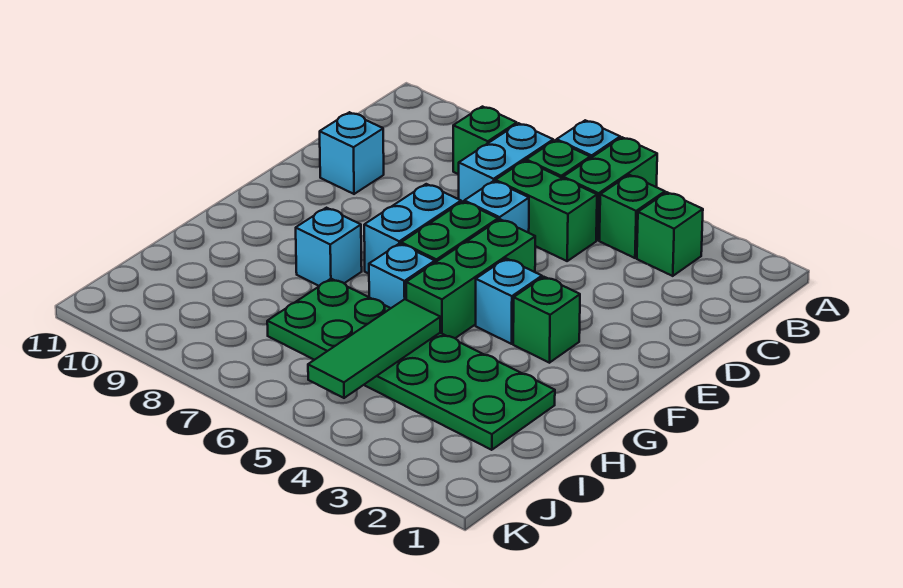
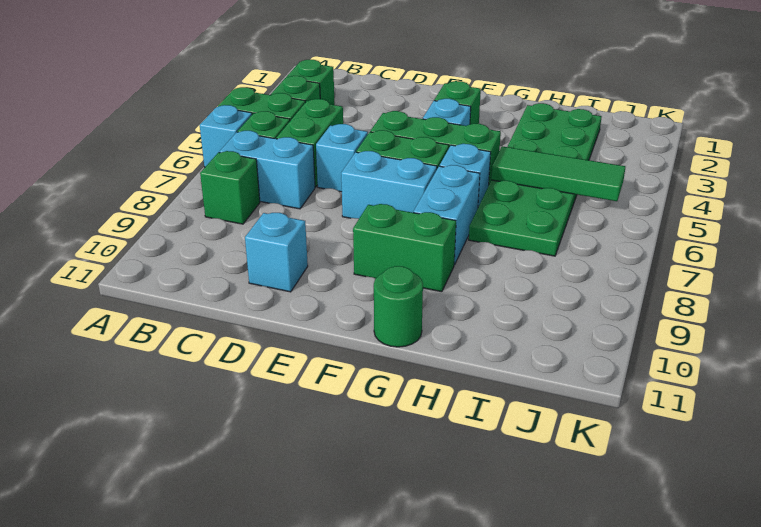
none -> green 1x2 brick [353,204,456,292]
cyan 1x1 brick [296,208,362,286] -> cyan 1x2 brick [413,165,480,265]
none -> green 1x1 round brick [374,266,423,347]

